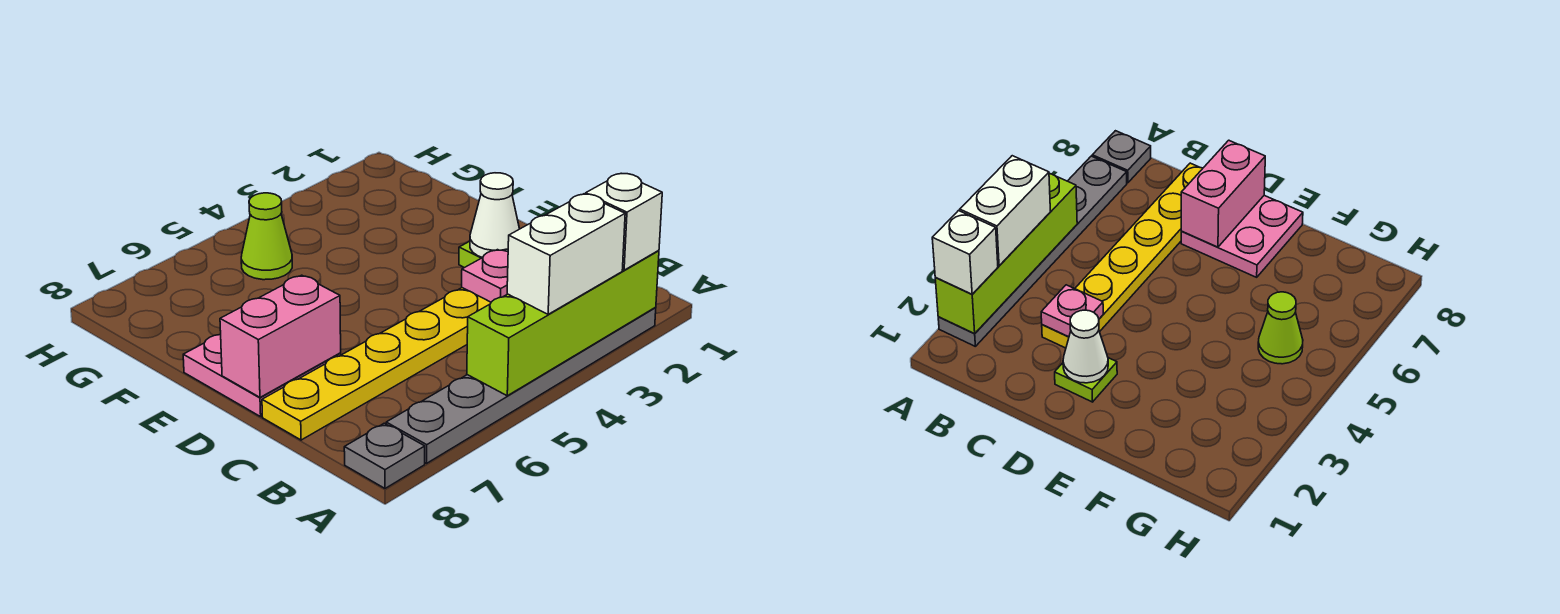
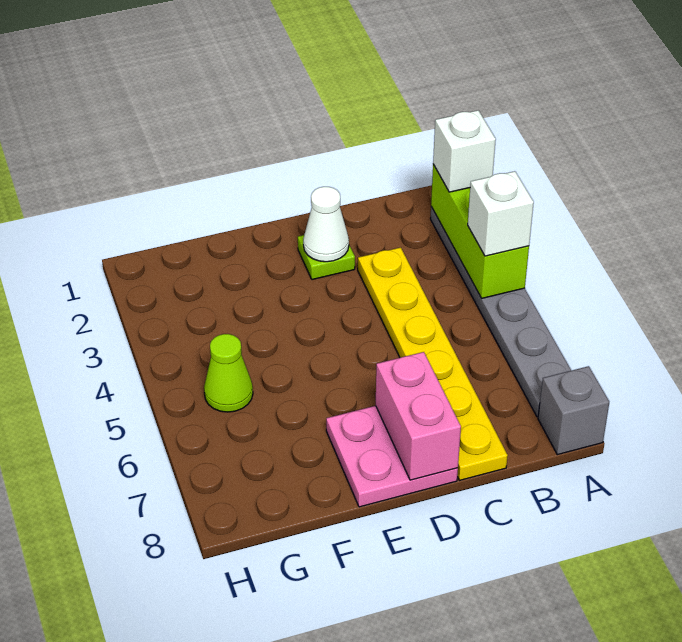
lime 1x4 brick [467,251,659,396] -> lime 1x3 brick [431,164,529,298]
white 1x2 brick [507,194,625,314] -> white 1x1 brick [468,171,534,256]
grey 1x1 plate [344,423,425,488] -> grey 1x1 brick [538,366,609,455]
pink 1x1 plate [462,250,508,302] -> none

